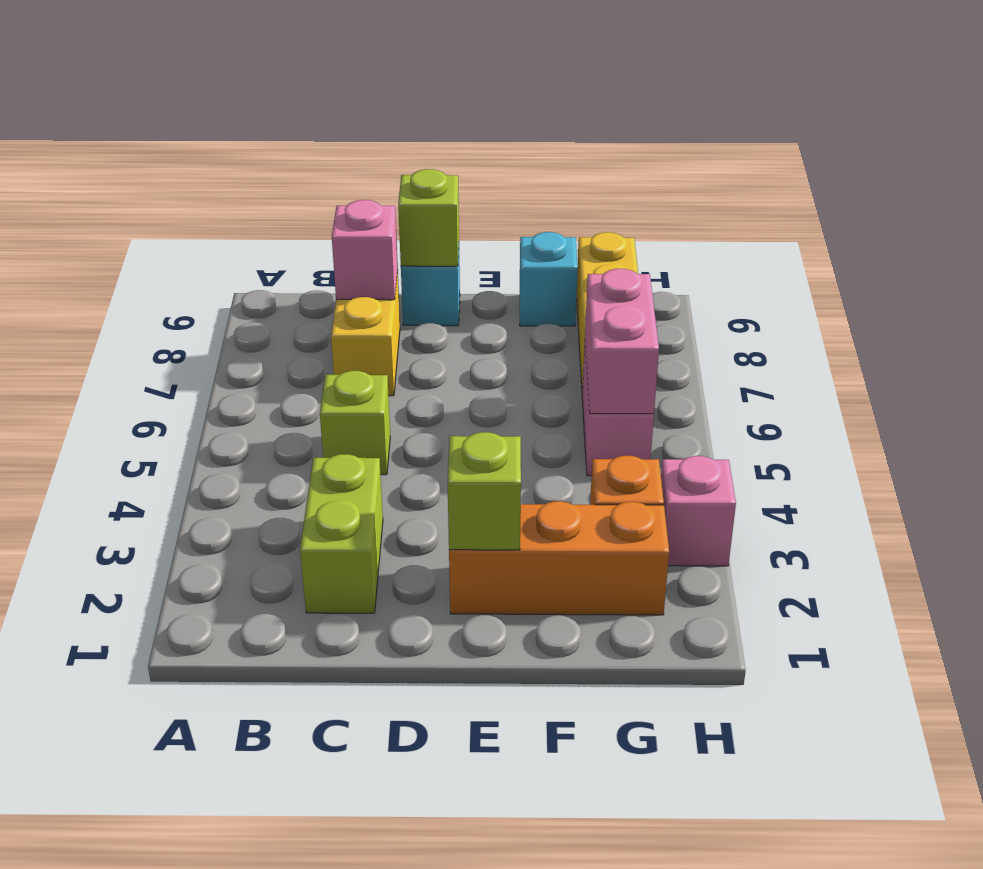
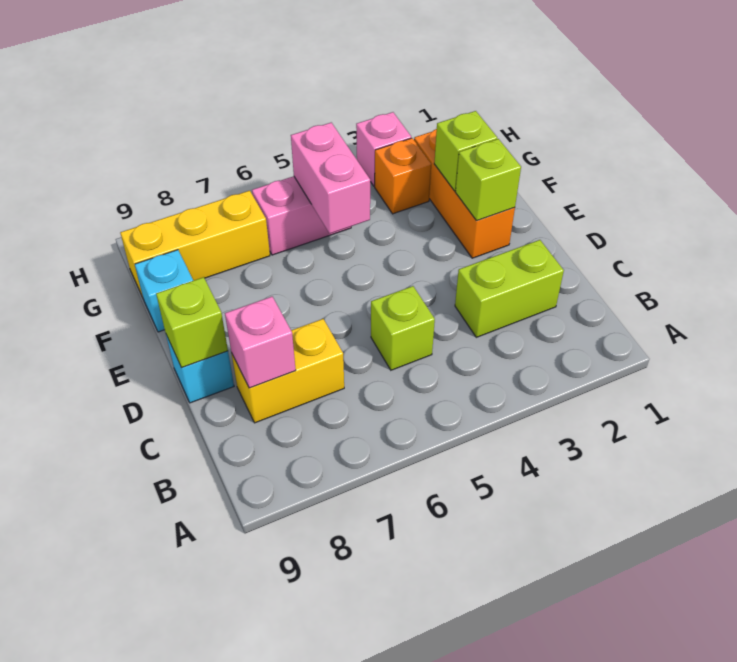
none -> lime 1x1 brick [434,111,497,191]
pink 1x2 brick [585,269,659,414] -> pink 1x2 brick turned to [291,123,370,233]

